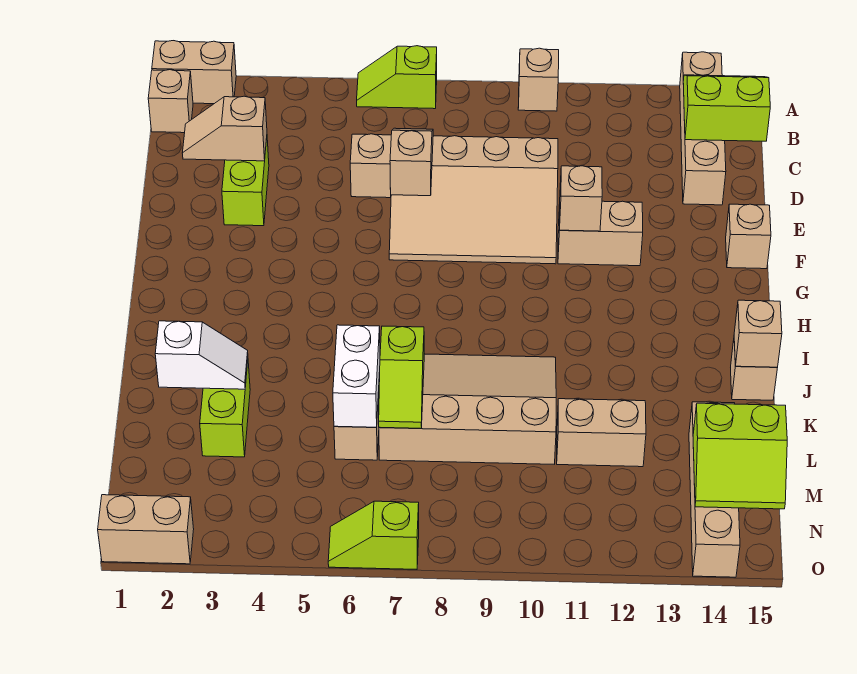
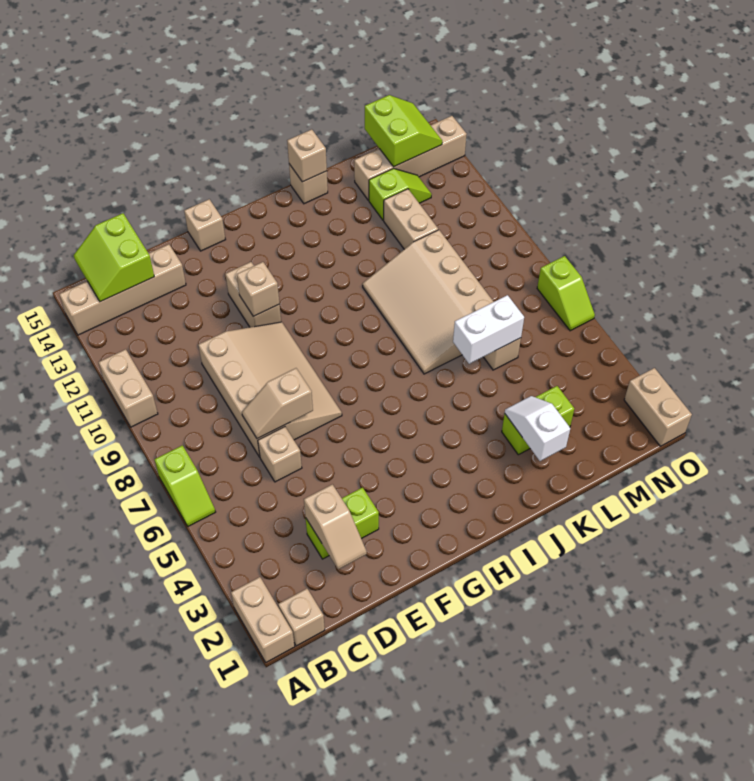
tan 1x1 brick [518,48,559,111] -> tan 1x2 brick [98,349,158,427]
lime 1x2 slope [379,326,424,428] -> lime 1x2 slope moved to [369,168,432,220]

